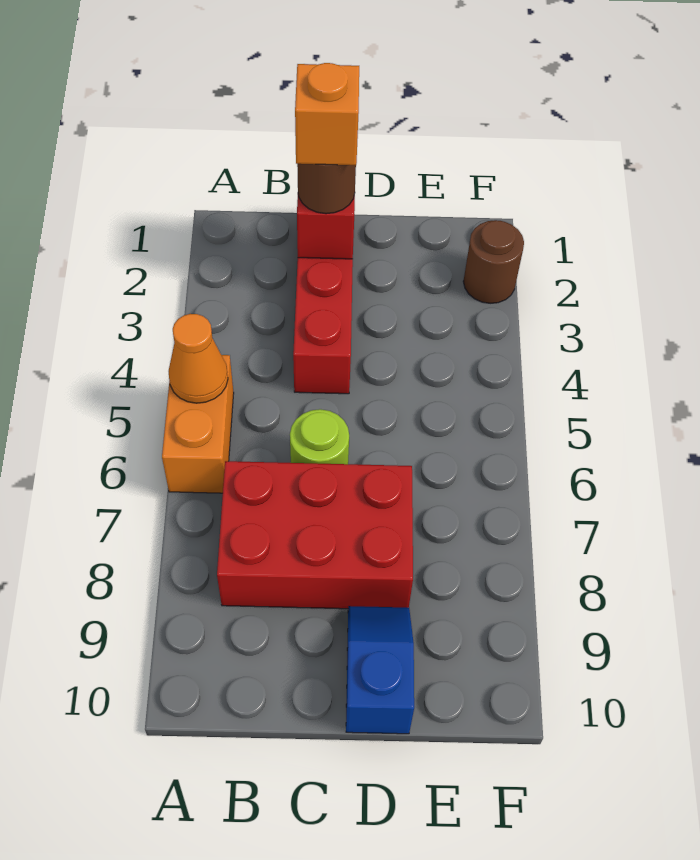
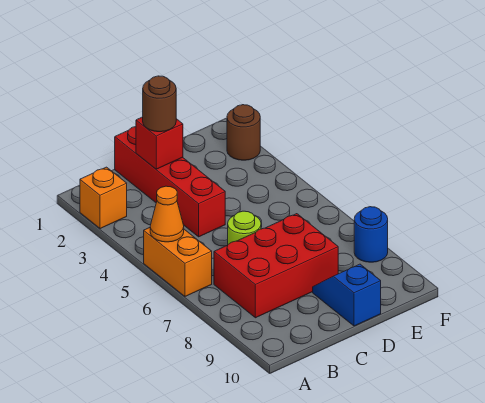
orange 1x1 brick [295,63,359,165] -> orange 1x1 brick moved to [80,167,127,229]
none -> blue 1x1 round brick [354,207,388,262]

